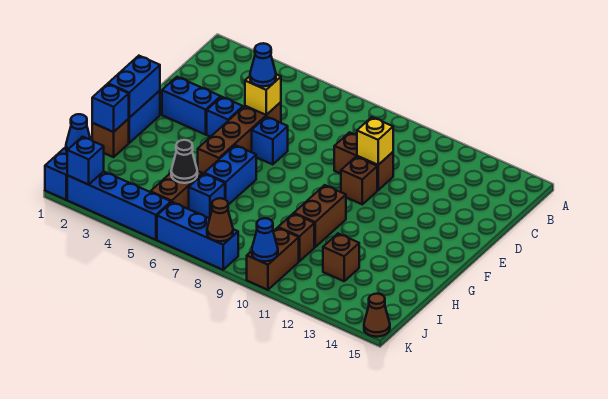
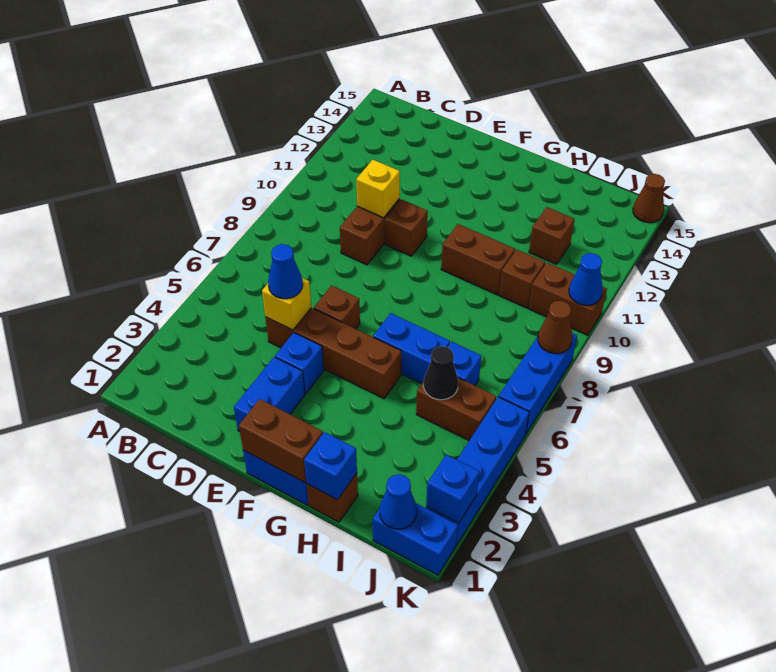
blue 1x1 brick [252,117,288,165] -> brown 1x1 brick [314,286,360,329]
blue 1x2 brick [108,56,160,118] -> brown 1x2 brick [239,399,323,483]

